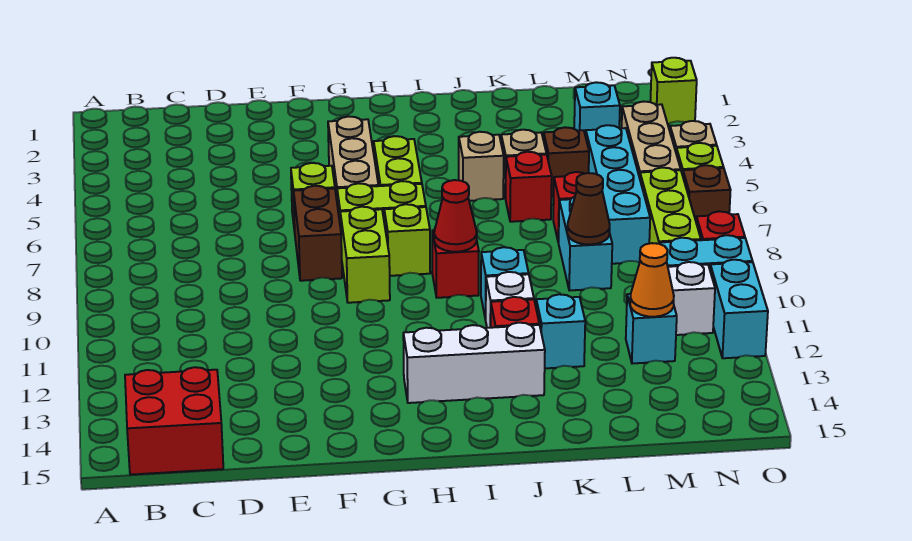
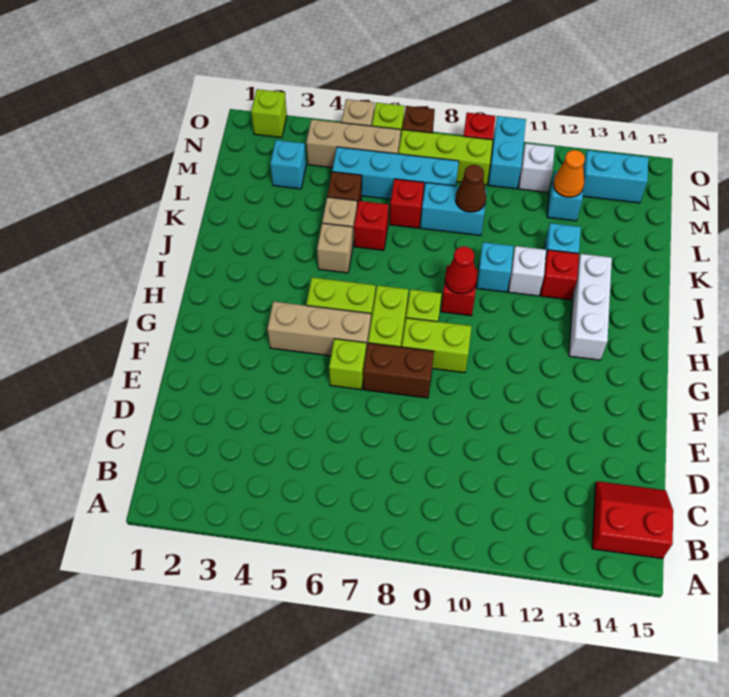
red 2x2 brick [125,367,223,475] -> red 2x2 slope [592,481,673,559]
cyan 1x2 brick [710,260,768,358] -> cyan 1x2 brick moved to [583,150,648,203]

